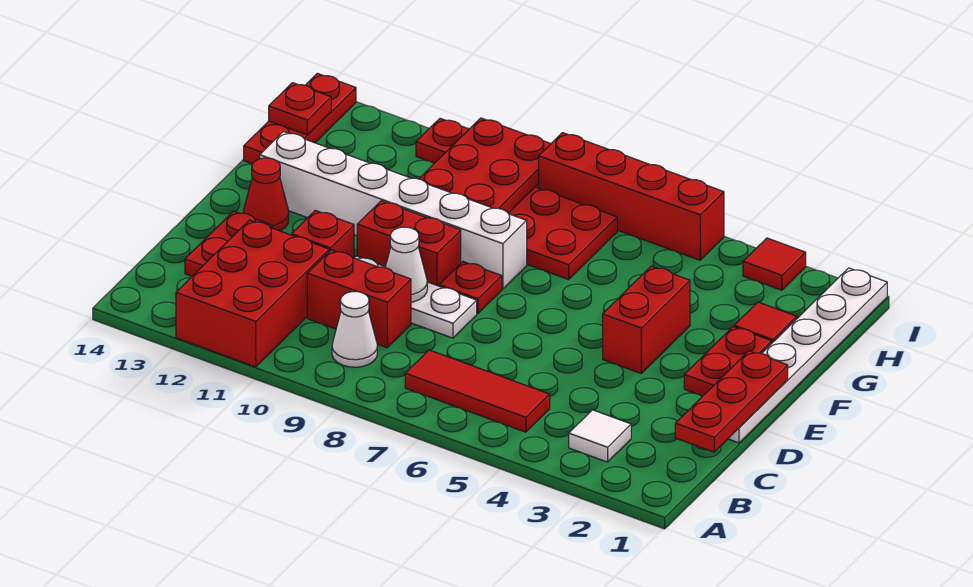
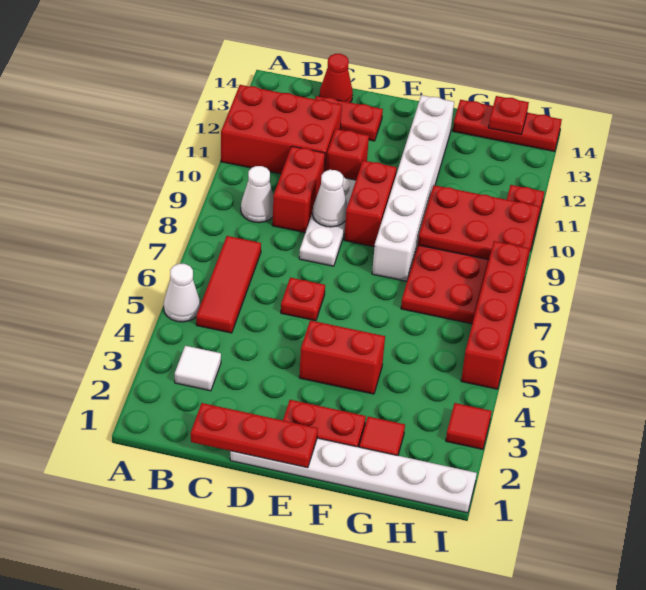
none -> white 1x1 cone [164,264,200,322]
red 1x1 plate [439,262,502,314] -> red 1x1 plate moved to [281,278,325,321]
red 1x1 cone [243,158,289,231] -> red 1x1 cone moved to [320,54,353,103]

